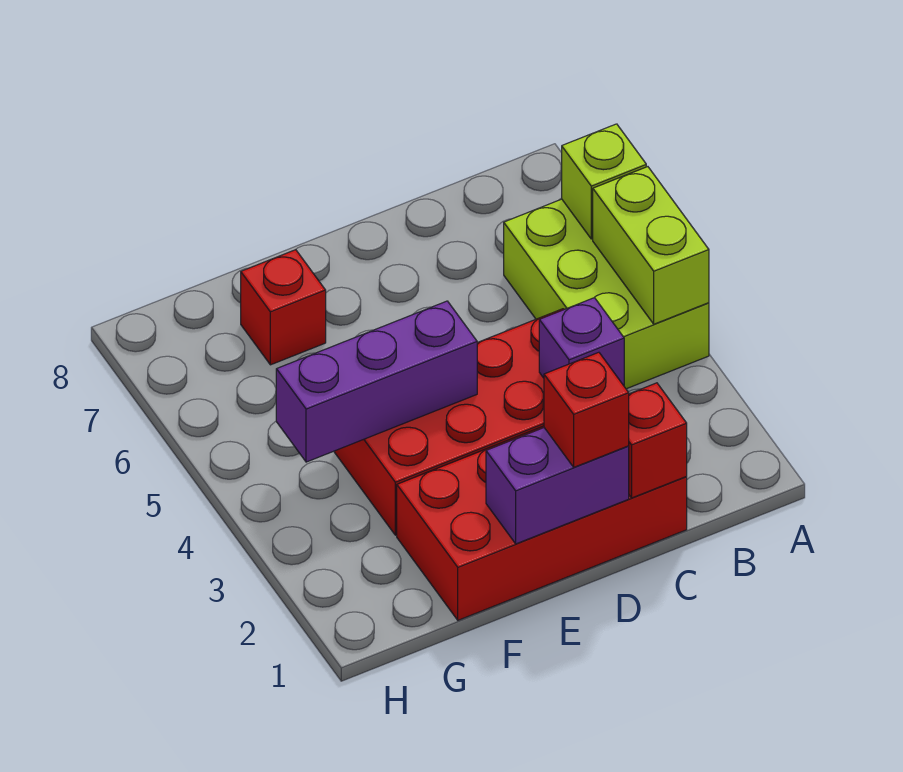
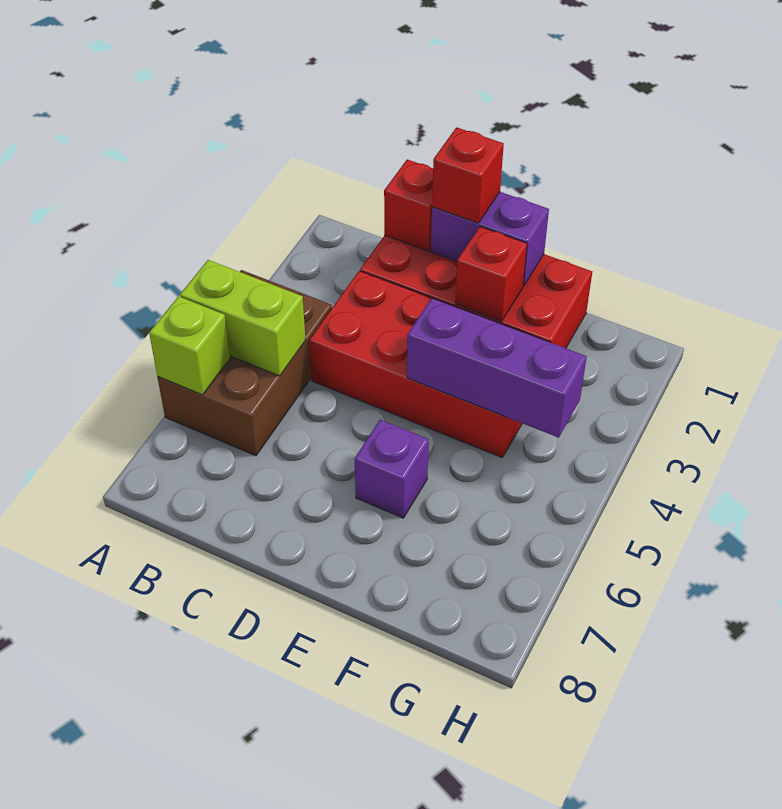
lime 2x3 brick [504,199,709,389] -> brown 2x3 brick [158,270,332,456]
lime 1x2 brick [593,167,709,324] -> lime 1x2 brick turned to [180,260,305,376]
purple 1x1 brick [539,298,624,386] -> purple 1x1 brick moved to [355,420,429,518]
red 1x1 brick [241,250,326,365] -> red 1x1 brick moved to [455,227,527,322]

